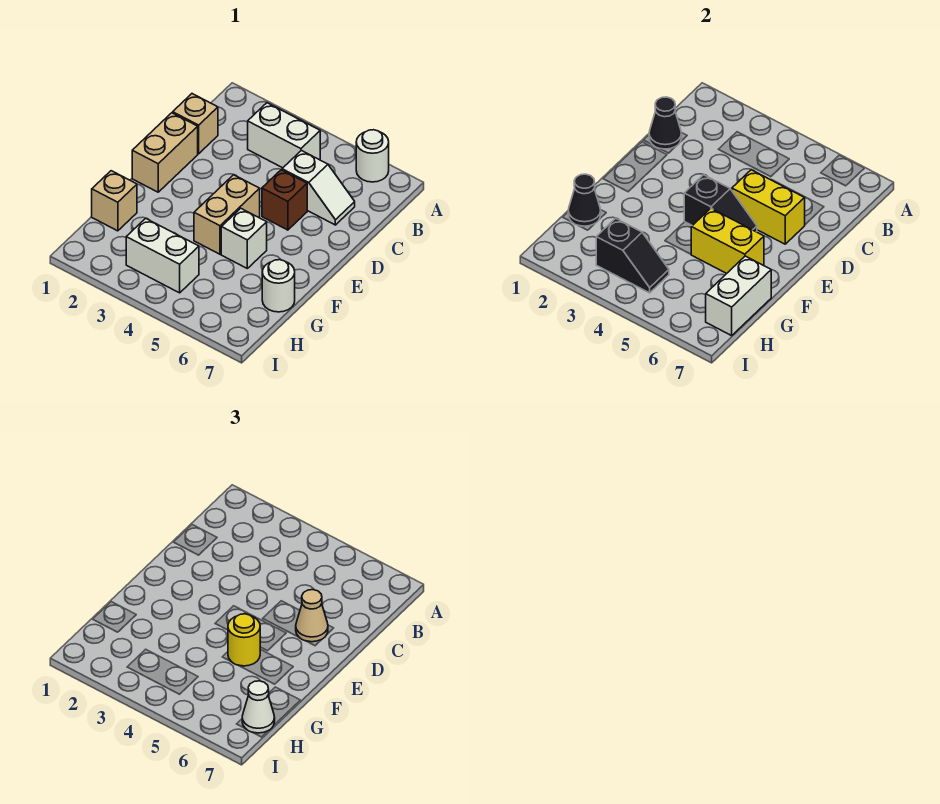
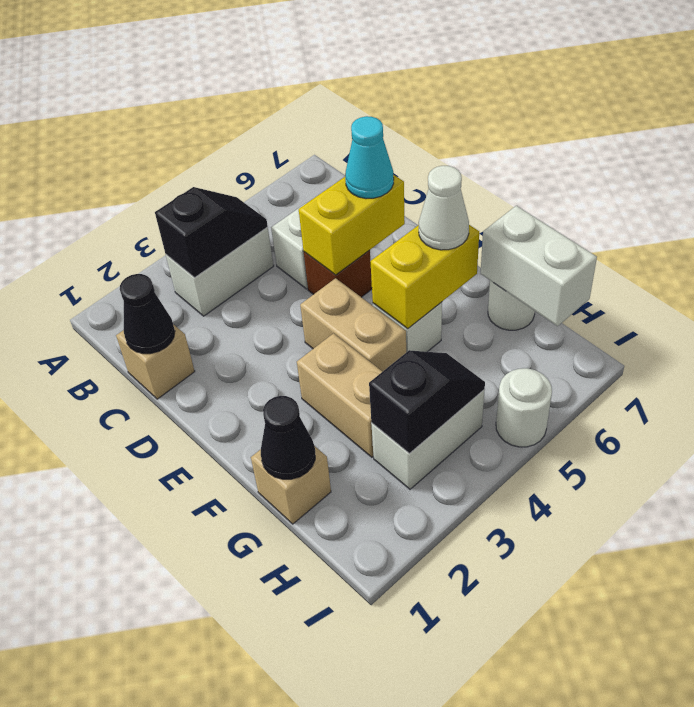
white 1x1 round brick [356,130,389,182] -> white 1x1 round brick moved to [496,368,552,447]
tan 1x2 brick [132,113,198,192] -> tan 1x2 brick moved to [297,333,382,457]
tan 1x1 cone [296,590,328,642] -> cyan 1x1 cone [345,116,394,199]
black 1x2 slope [684,175,757,232] -> black 1x2 slope moved to [155,187,268,278]
yellow 1x1 round brick [228,614,260,666] -> none
white 1x1 cone [242,681,275,733] -> white 1x1 cone moved to [419,166,469,250]

